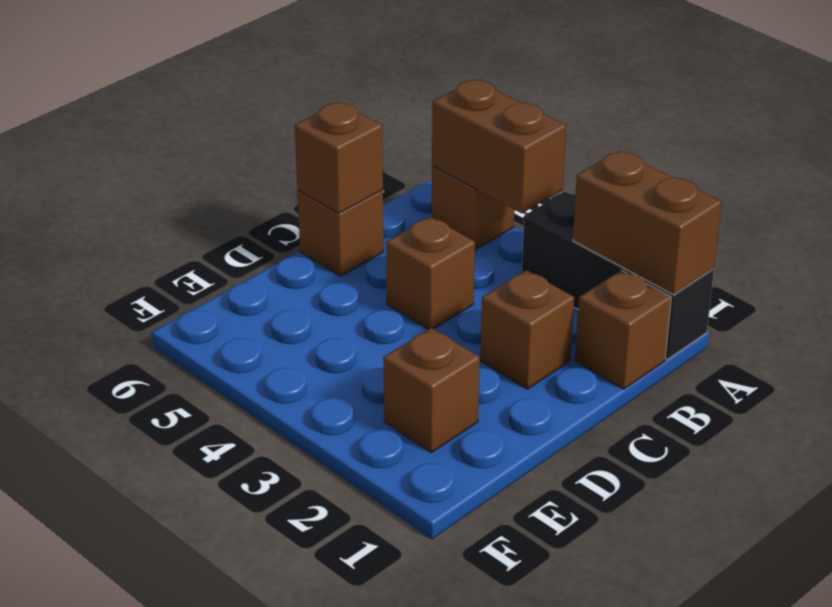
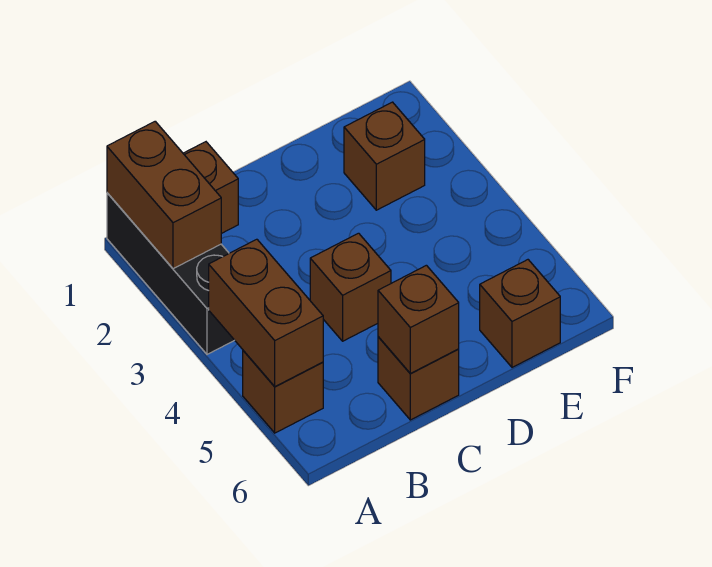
brown 1x1 brick [480,270,574,389] -> brown 1x1 brick moved to [480,260,560,367]

